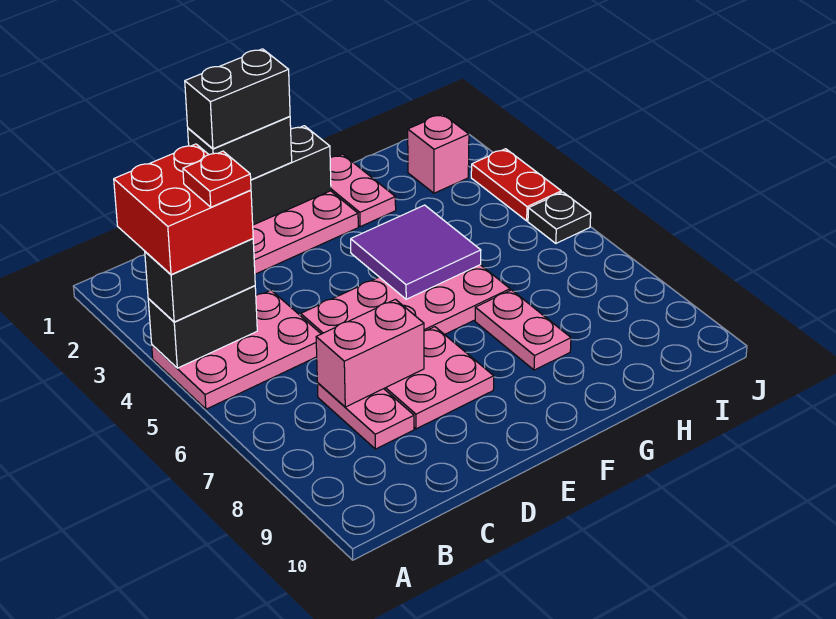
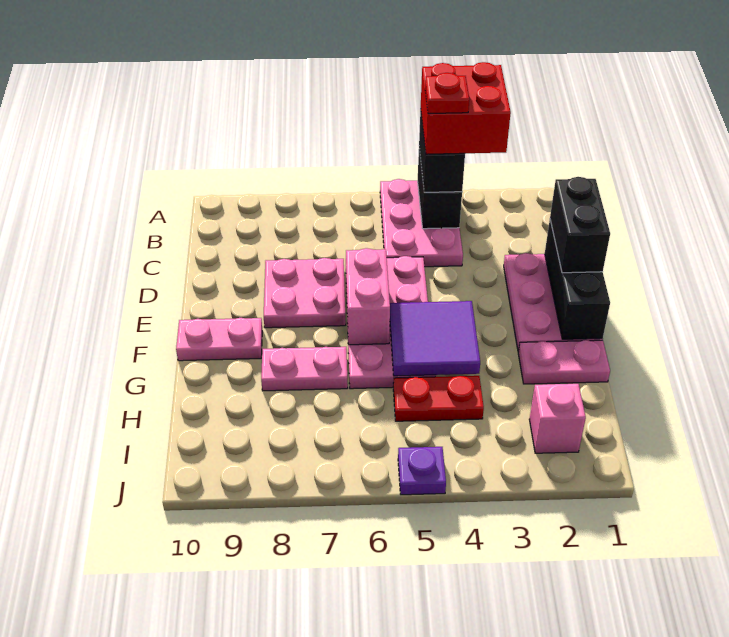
pink 1x2 plate [317,383,414,449] -> pink 1x2 plate moved to [176,318,262,361]
pink 1x2 brick [316,299,424,407] -> pink 1x2 brick moved to [346,248,390,345]
black 1x2 brick [185,49,290,149] -> none
red 1x2 plate [471,149,561,221] -> red 1x2 plate moved to [393,376,484,421]
black 1x1 plate [528,192,591,243] -> purple 1x1 plate [398,447,446,495]

